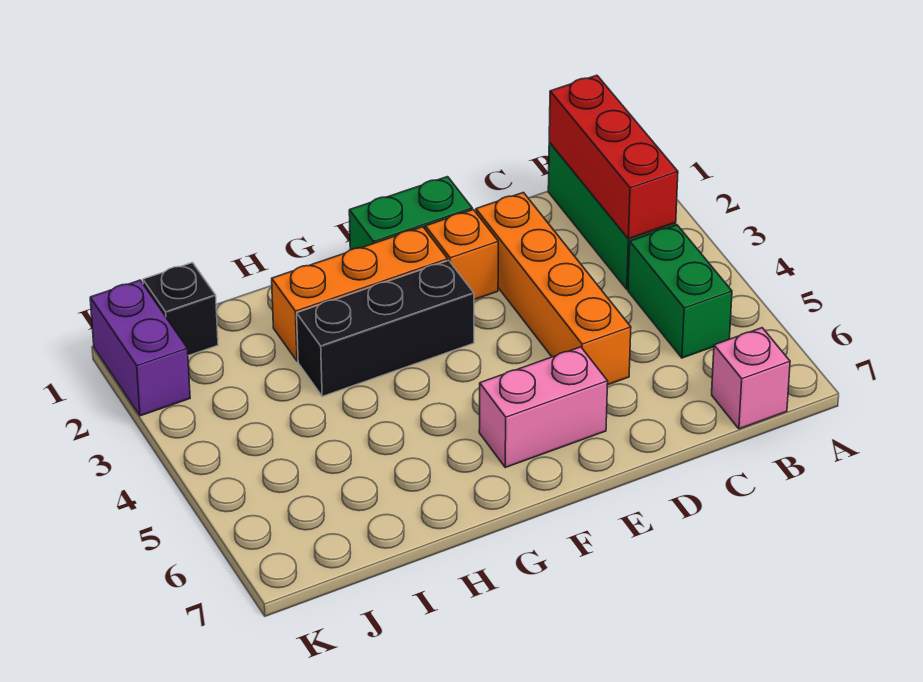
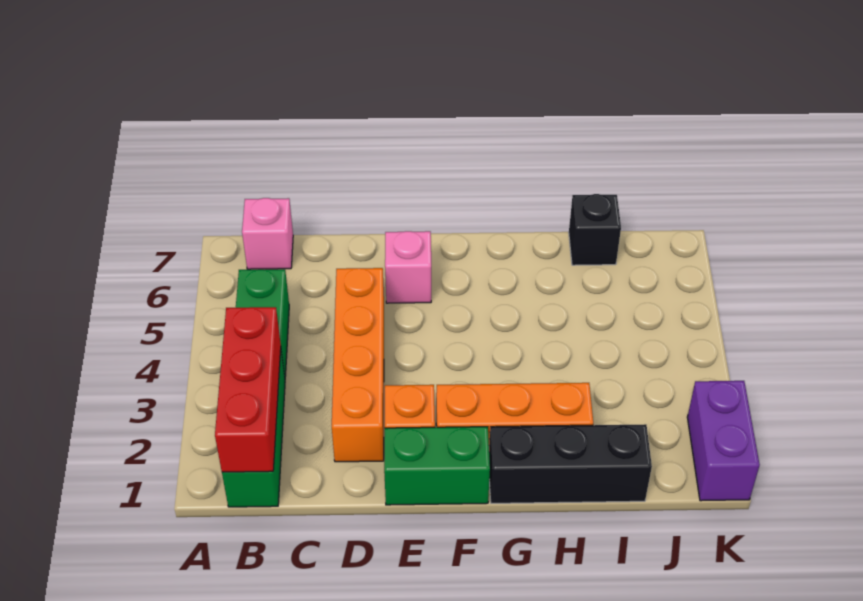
pink 1x2 brick [479,347,608,467] -> pink 1x1 brick [385,231,431,303]
black 1x3 brick [297,261,474,396] -> black 1x3 brick moved to [489,424,652,503]
black 1x1 brick [143,263,218,356] -> black 1x1 brick moved to [569,194,621,265]

